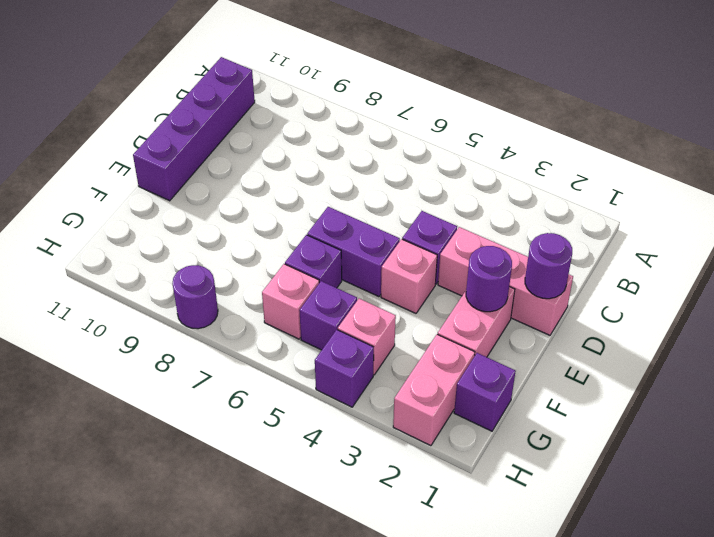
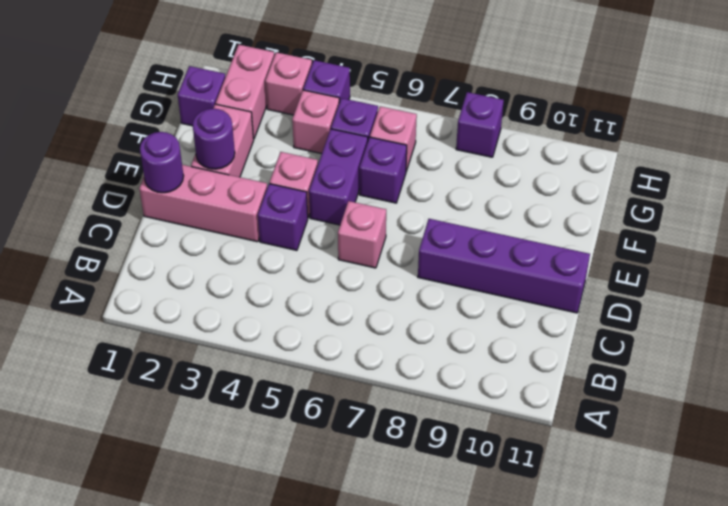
purple 1x4 brick [133,57,255,201] -> purple 1x4 brick turned to [418,219,590,313]
none -> pink 1x1 brick [338,201,386,268]
purple 1x2 brick [307,207,400,297] -> purple 1x2 brick turned to [309,129,368,225]
none -> pink 1x1 brick [265,52,312,115]
purple 1x1 round brick [172,265,218,329] -> purple 1x1 brick [456,92,504,157]

